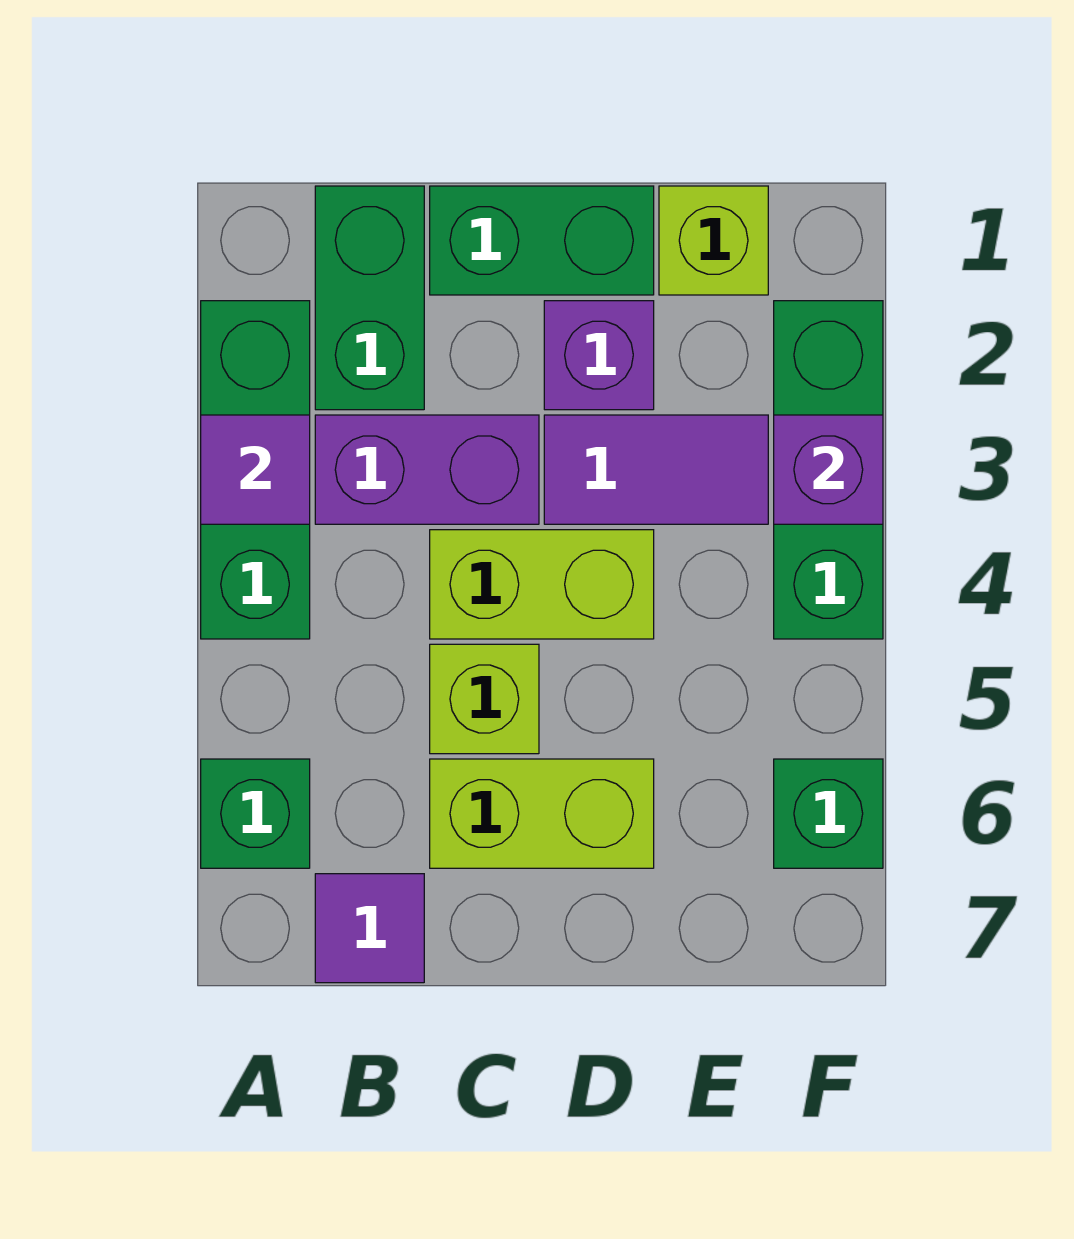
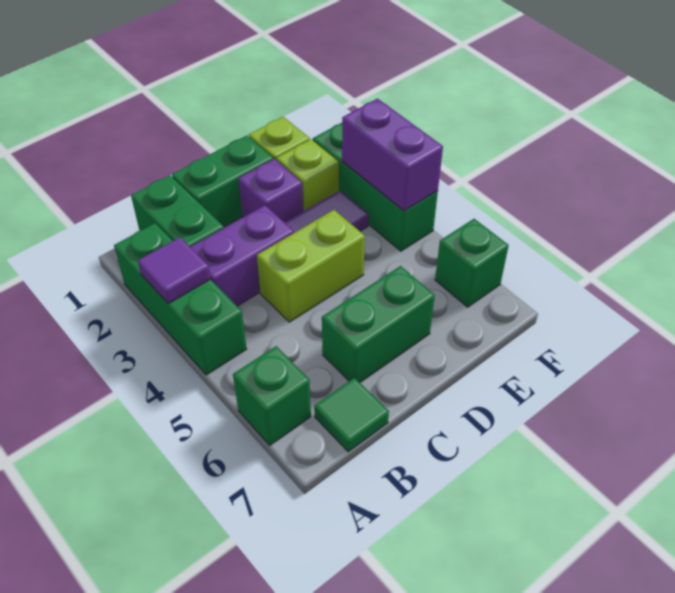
purple 1x1 tile [315,874,424,983] -> green 1x1 tile [314,378,389,452]
lime 1x1 brick [430,644,539,754] -> lime 1x1 brick moved to [276,139,339,211]
lime 1x2 brick [430,759,654,868] -> green 1x2 brick [322,266,435,382]
purple 1x1 brick [774,415,883,524] -> purple 1x2 brick [342,99,443,211]

